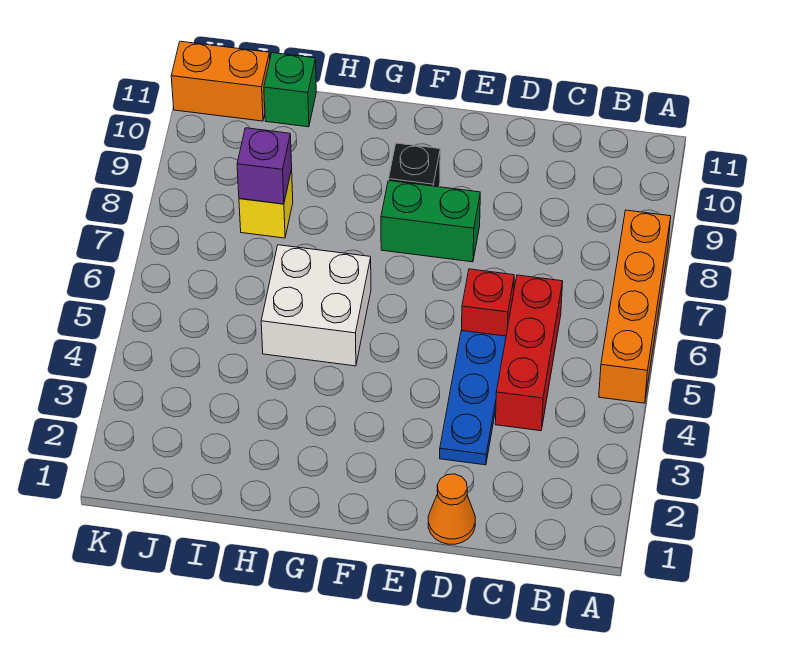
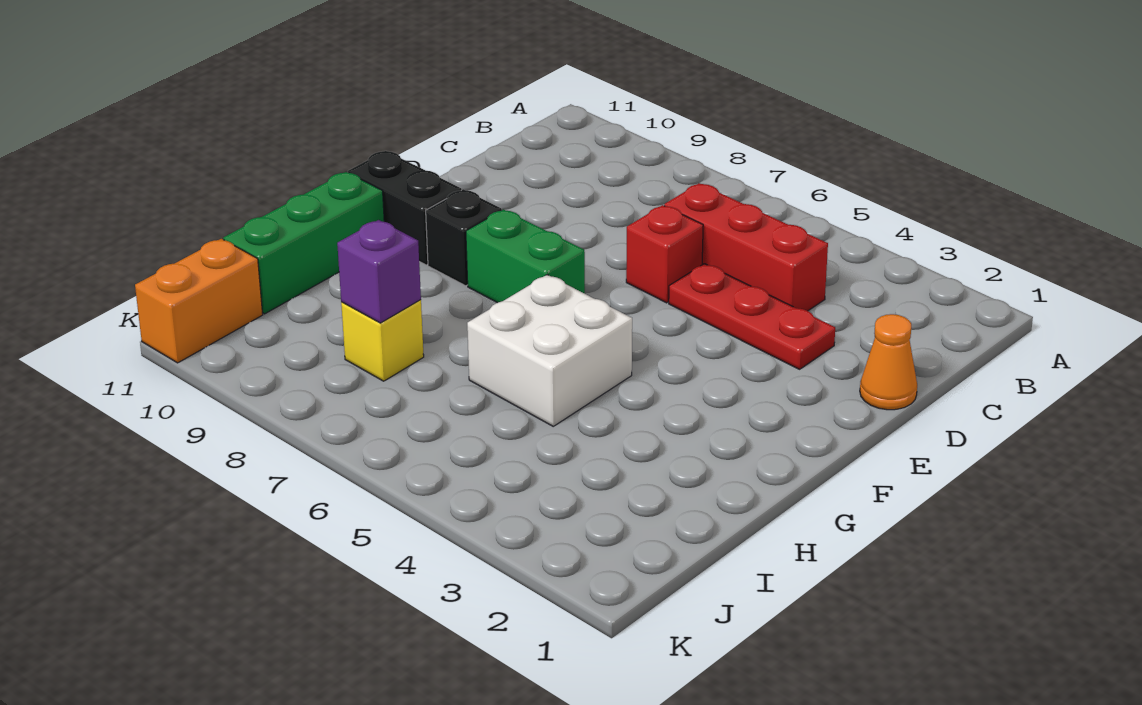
orange 1x4 brick [599,210,671,403] -> none
blue 1x3 plate [440,331,506,465] -> red 1x3 plate [669,264,835,369]
green 1x2 brick [381,181,480,262] -> green 1x2 brick turned to [466,209,585,303]
none -> black 1x2 brick [348,151,461,265]
green 1x1 brick [264,53,316,127] -> green 1x3 brick [223,172,384,314]

